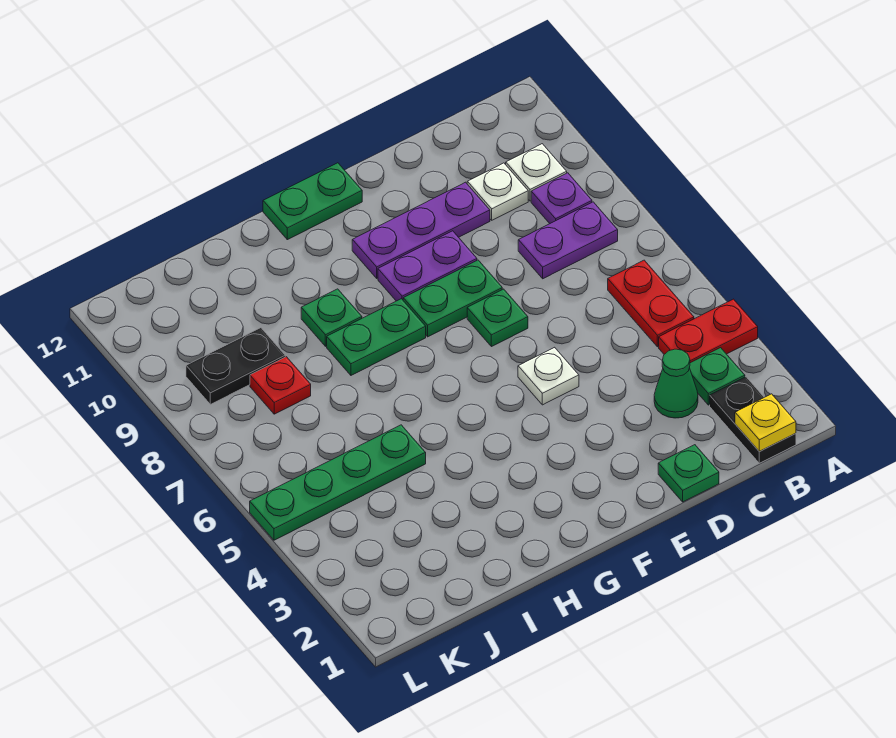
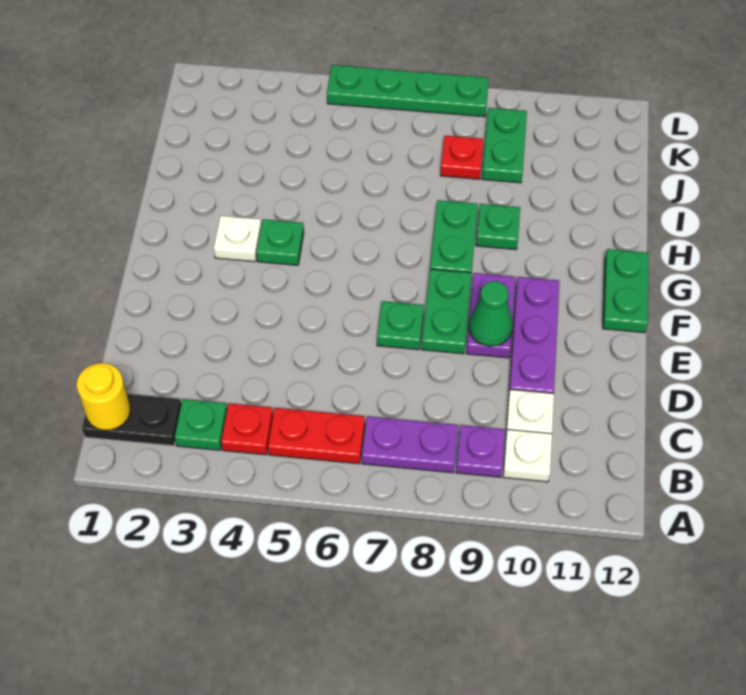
red 1x2 plate [659,299,758,363] -> red 1x1 plate [221,403,273,455]
yellow 1x1 plate [735,394,796,451] -> yellow 1x1 round brick [77,363,130,430]
purple 1x2 plate [518,202,618,279] -> purple 1x2 plate turned to [362,416,458,473]
green 1x1 cone [654,349,698,418] -> green 1x1 cone moved to [469,281,512,346]
green 1x1 plate [658,445,719,502] -> green 1x1 plate moved to [257,219,304,265]
white 1x1 plate [518,347,579,405] -> white 1x1 plate moved to [214,216,261,262]
green 1x4 plate [250,425,426,540] -> green 1x4 plate turned to [327,65,489,117]
black 1x2 plate [186,328,285,404] -> green 1x2 plate [482,108,527,183]

